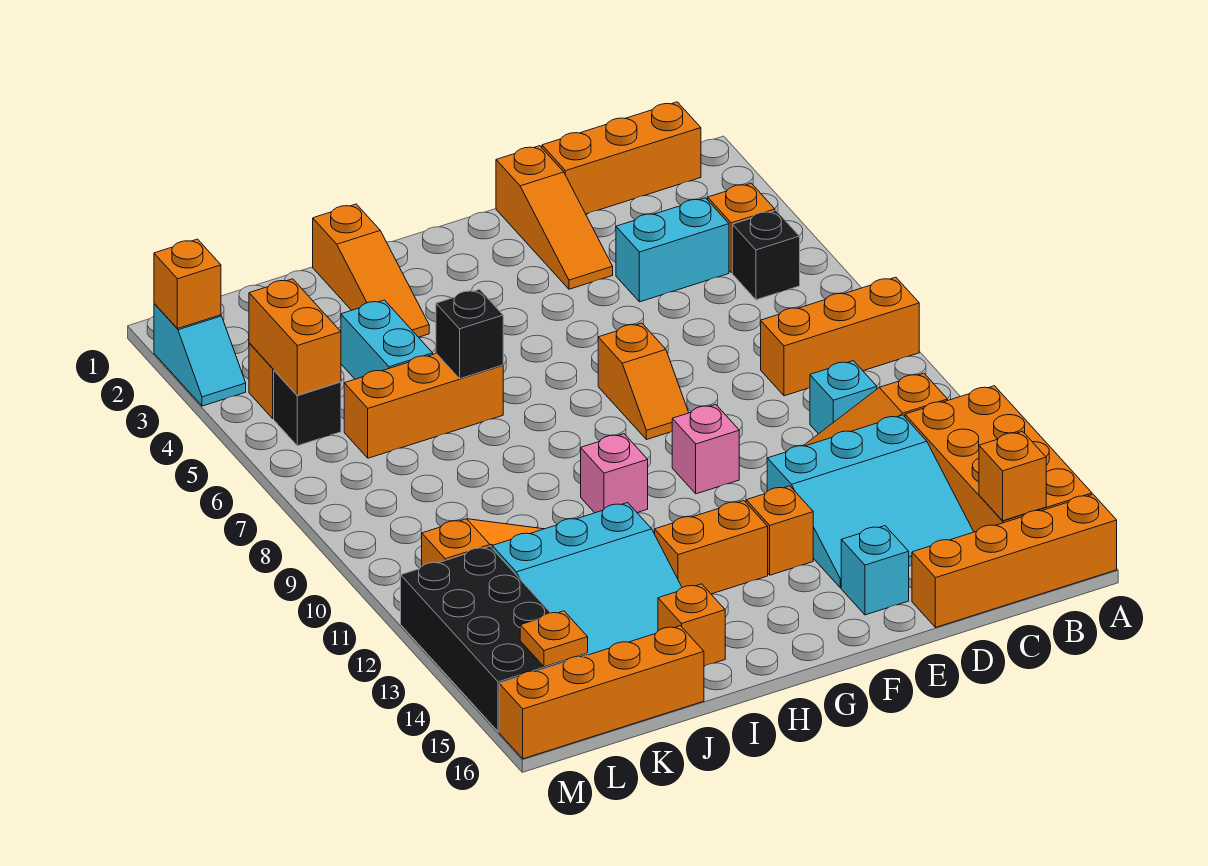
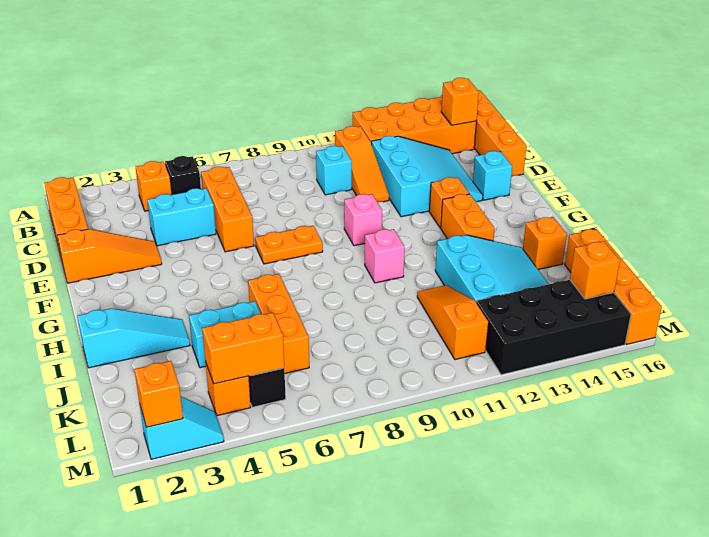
orange 1x3 brick [761,277,919,396] -> orange 1x3 brick moved to [201,167,254,252]
cyan 1x2 brick [616,198,729,302] -> cyan 1x2 brick turned to [147,188,216,246]
orange 1x2 slope [598,323,689,440] -> orange 1x2 plate [255,226,323,264]
orange 1x3 slope [313,204,429,337] -> cyan 1x3 slope [77,308,190,368]
black 1x1 brick [436,289,503,379] -> none
orange 1x1 plate [520,611,588,667] -> orange 1x1 brick [570,241,620,299]

